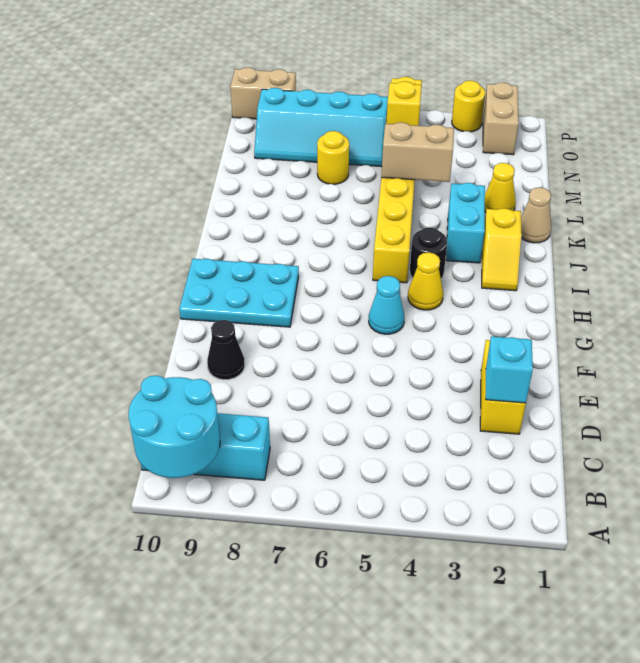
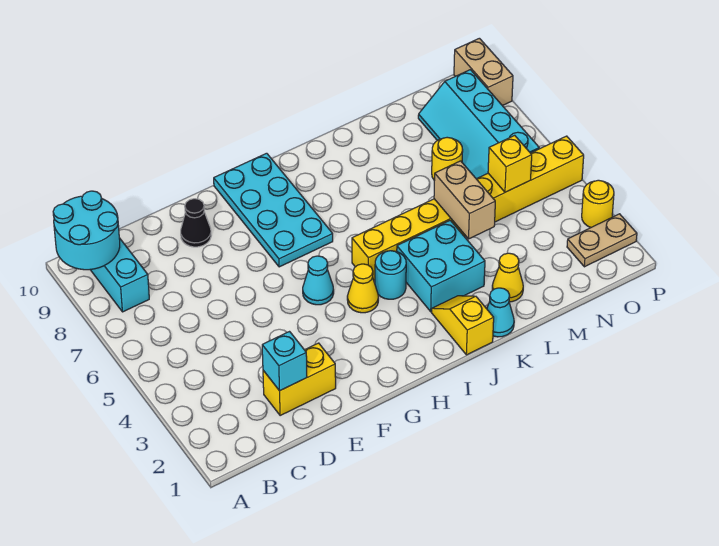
cyan 2x3 plate [179,259,299,327] -> cyan 2x4 plate [214,153,333,267]
yellow 1x2 slope [482,208,522,291] -> yellow 1x2 slope turned to [432,296,494,355]
black 1x1 round brick [410,227,447,279] -> cyan 1x1 round brick [375,251,406,299]
cyan 1x2 brick [446,183,485,263] -> cyan 2x2 brick [397,220,485,312]
tan 1x1 cone [521,187,551,243] -> cyan 1x1 cone [487,288,514,337]
tan 1x2 brick [483,83,519,155] -> tan 1x2 plate [567,214,637,267]

